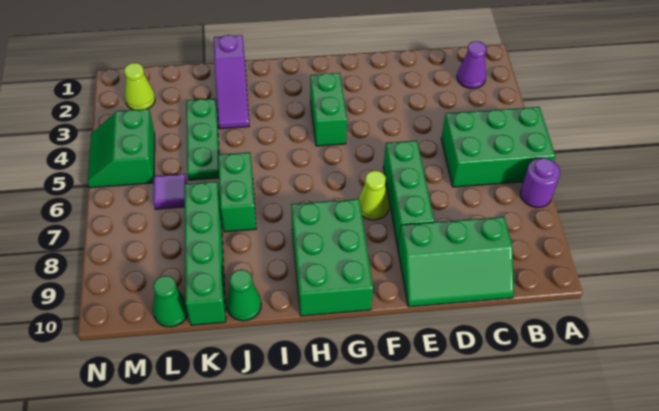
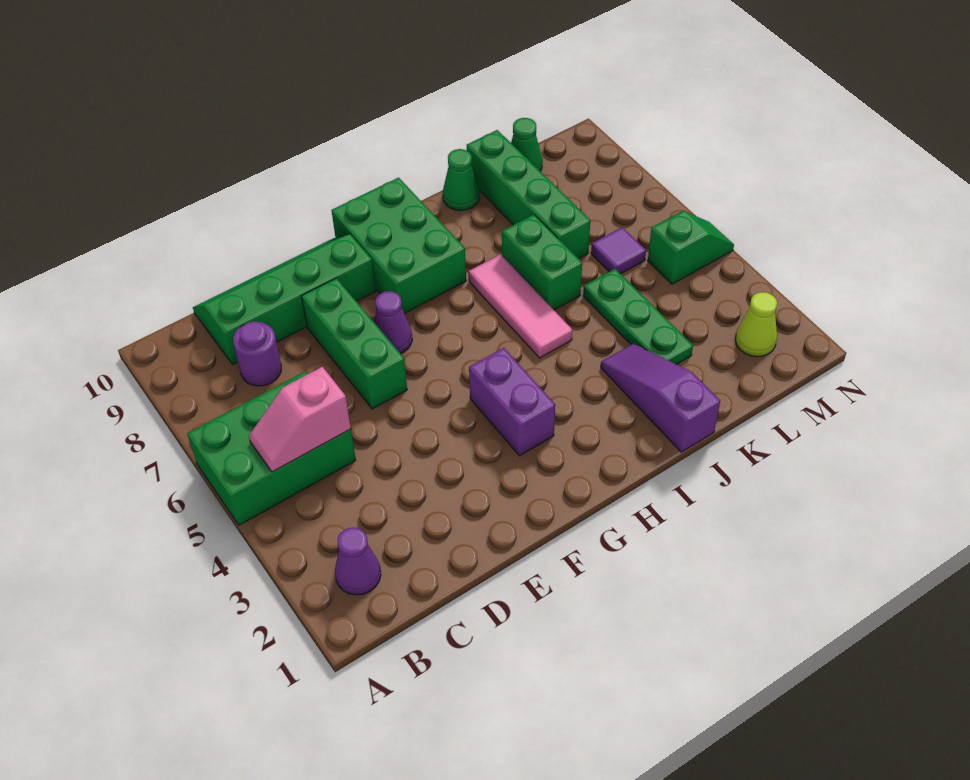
purple 1x1 round brick [520,158,560,207] -> purple 1x1 round brick moved to [233,322,281,386]
none -> pink 1x2 slope [249,367,351,472]
green 2x3 slope [398,217,514,307] -> green 2x4 slope [193,234,375,364]
lime 1x1 cone [358,170,389,220] -> purple 1x1 cone [374,291,412,353]
green 1x2 brick [310,73,347,146] -> purple 1x2 brick [469,348,555,456]
none -> pink 1x3 tile [469,255,573,358]
green 2x2 slope [88,109,155,188] -> green 1x2 slope [648,211,734,284]

